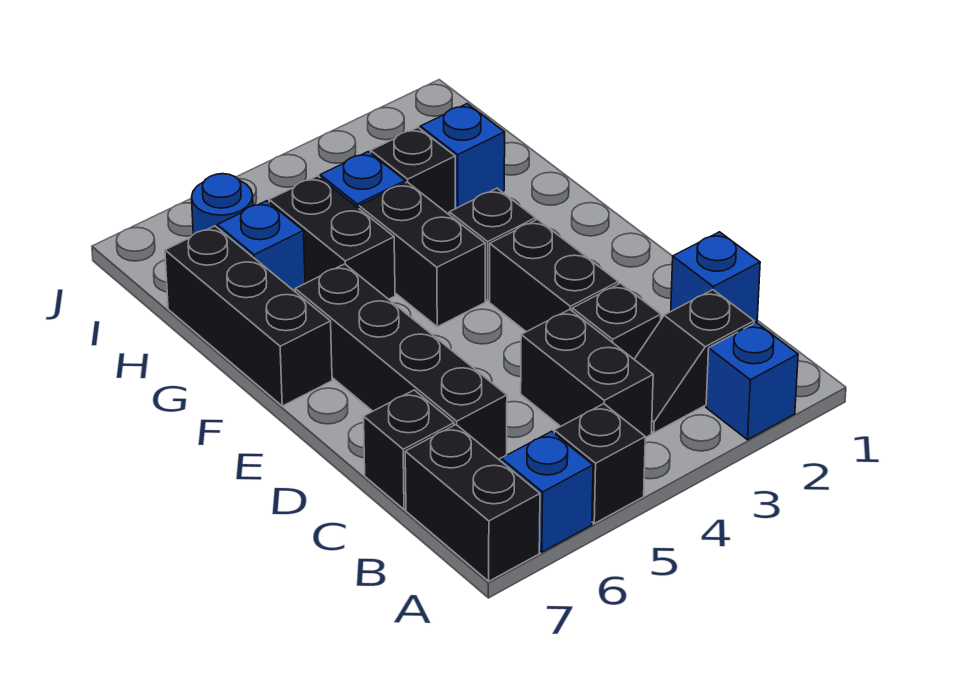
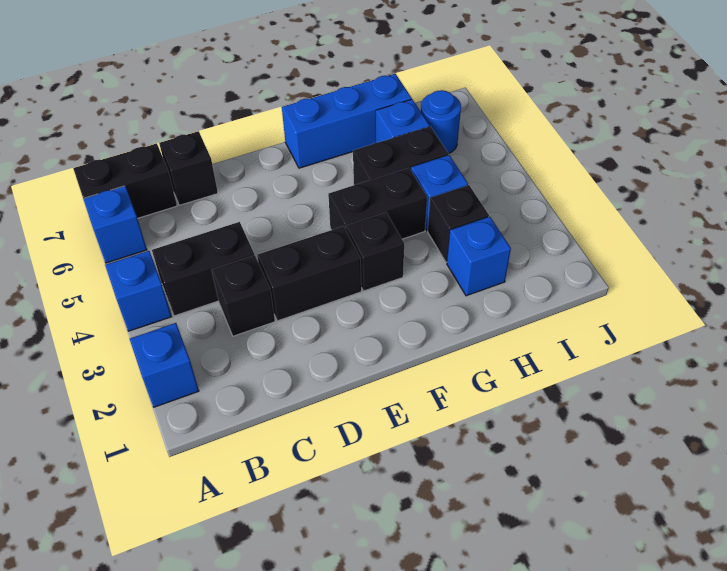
black 1x1 brick [554,404,645,524] -> none
black 1x2 slope [634,290,754,433] -> none
blue 1x1 brick [671,232,760,323] -> blue 1x1 brick moved to [105,251,172,331]
black 1x4 brick [295,264,507,459] -> none
black 1x3 brick [165,226,332,406] -> blue 1x3 brick [282,74,412,168]

